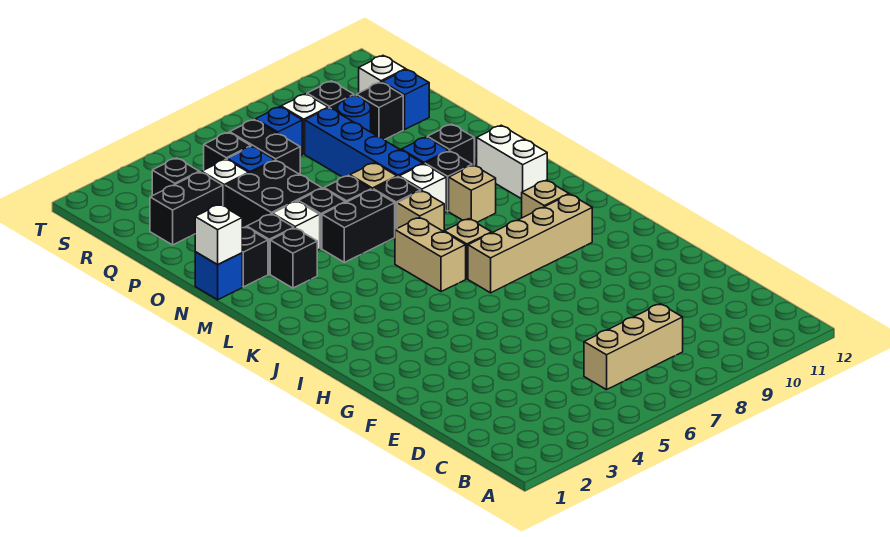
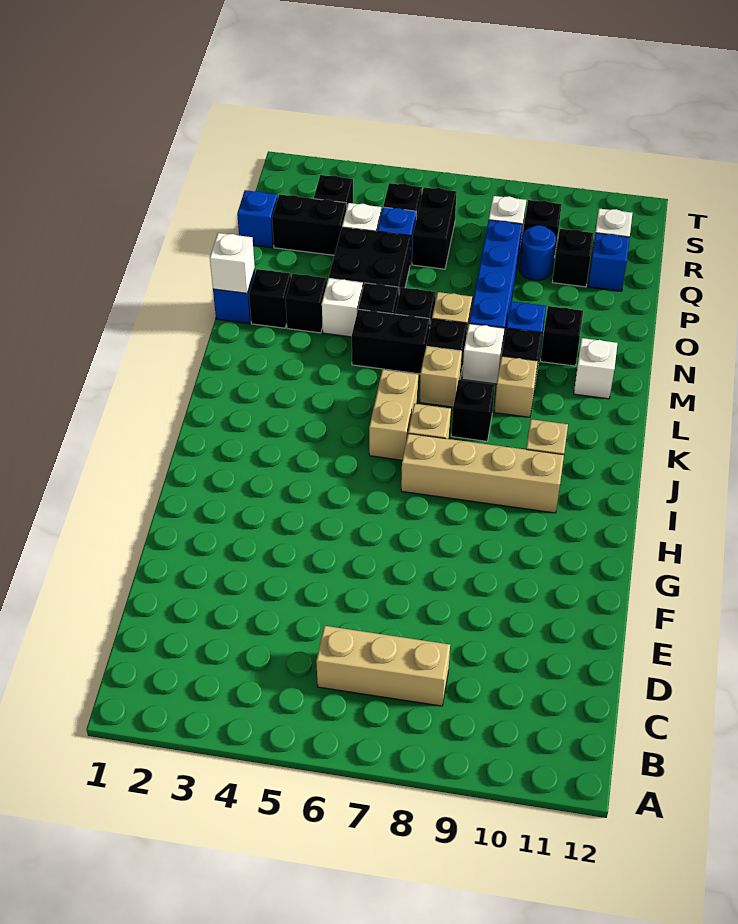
white 1x2 brick [477,125,547,199] -> white 1x1 brick [574,338,617,399]
black 1x1 brick [270,228,317,288] -> black 1x1 brick moved to [451,380,495,441]
blue 1x1 brick [255,107,302,156] -> blue 1x1 brick moved to [237,190,278,247]

